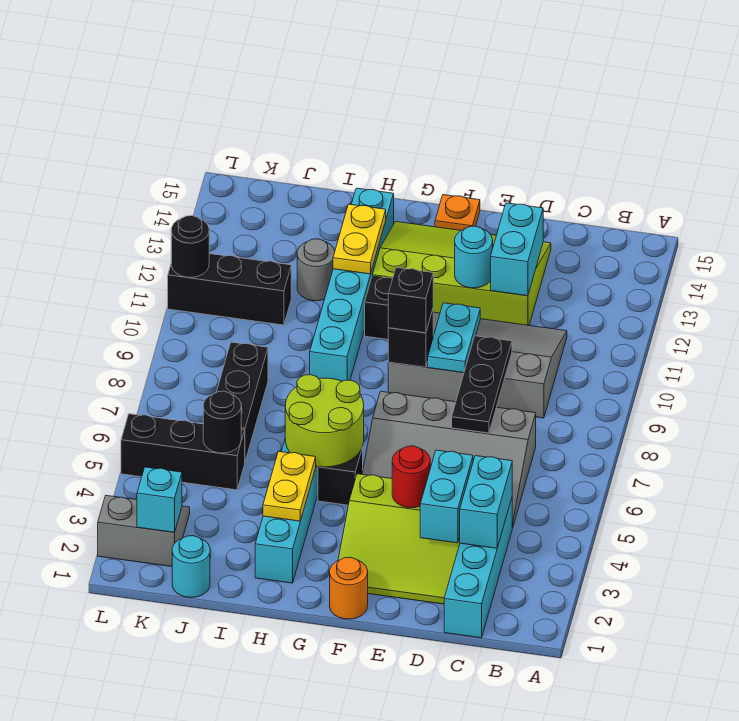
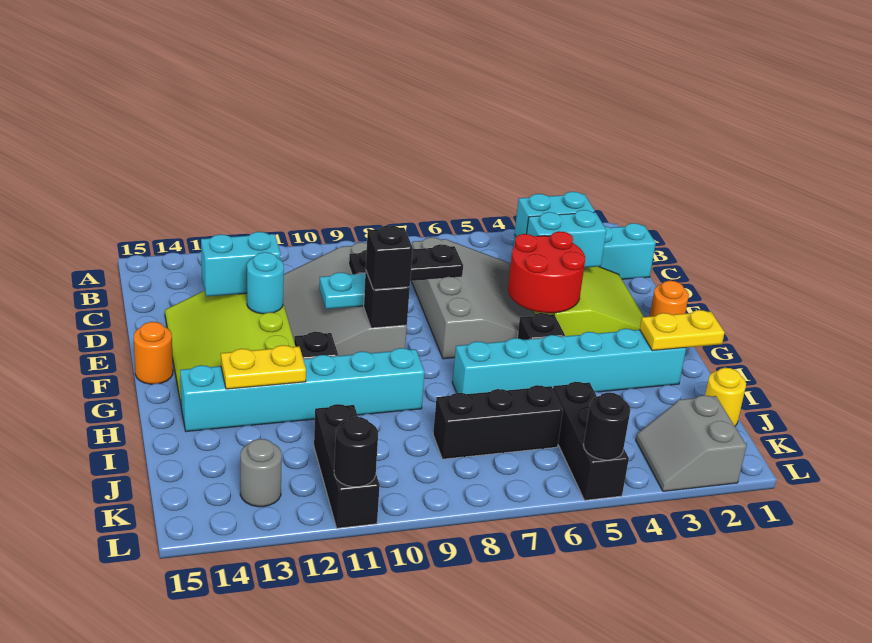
red 1x1 round brick [392,446,430,508] -> red 2x2 round brick [508,231,585,313]
orange 1x1 plate [435,195,480,230] -> orange 1x1 round brick [134,322,173,384]
lime 2x2 round brick [285,375,364,467] -> none
yellow 1x2 plate [263,451,316,521] -> yellow 1x2 plate moved to [640,310,725,351]
grey 1x1 round brick [297,239,335,301] -> grey 1x1 round brick moved to [240,439,282,507]
cyan 1x1 round brick [172,536,210,597] -> yellow 1x1 round brick [705,368,746,426]
black 1x1 round brick [203,391,241,453] -> black 1x1 round brick moved to [583,393,631,460]
cyan 1x1 brick [137,467,182,532] -> none

